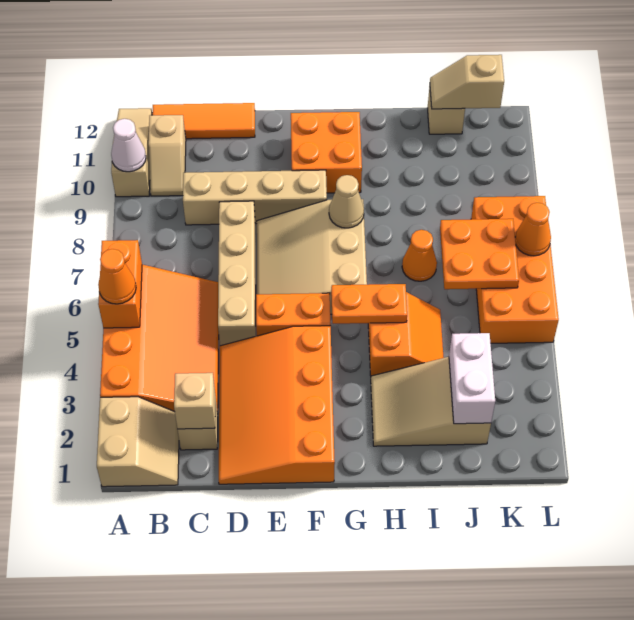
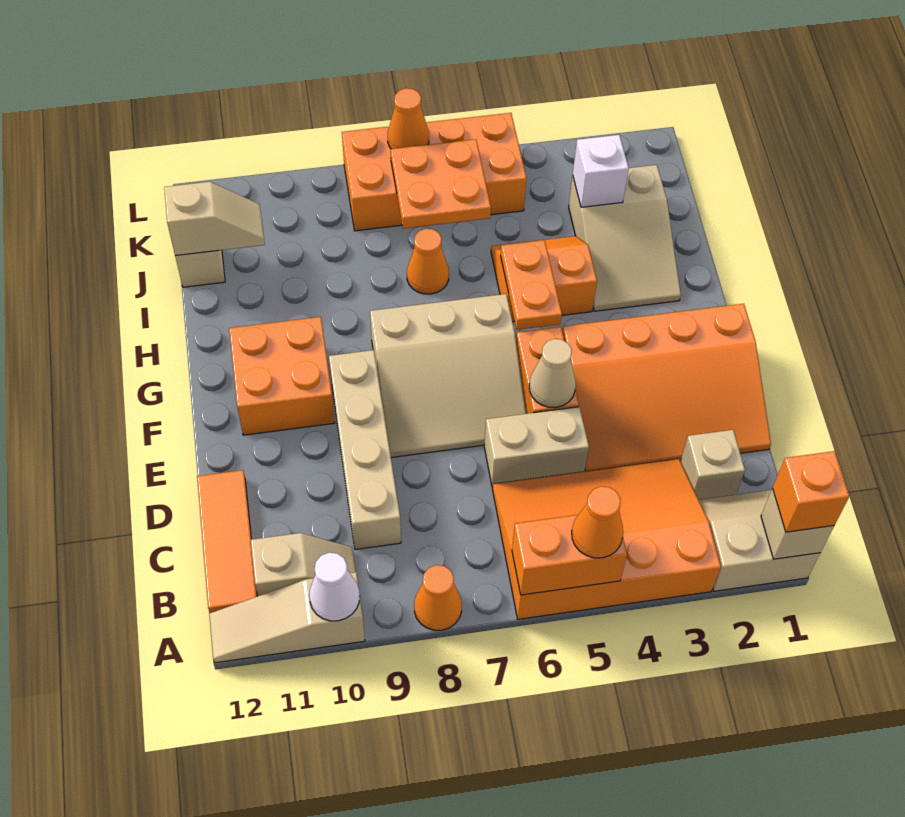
none -> orange 1x1 brick [773,451,849,532]
none -> orange 1x1 cone [414,565,462,630]
tan 1x1 brick [174,373,215,429] -> tan 1x1 brick moved to [761,488,834,559]
tan 1x4 brick [218,201,256,346] -> tan 1x2 brick [484,407,589,487]
tan 1x1 cone [329,175,364,228] -> tan 1x1 cone moved to [529,339,576,407]
white 1x2 brick [449,333,495,424] -> white 1x1 brick [573,135,629,207]
tan 1x2 slope [430,55,504,109] -> tan 1x2 slope turned to [164,182,265,256]

